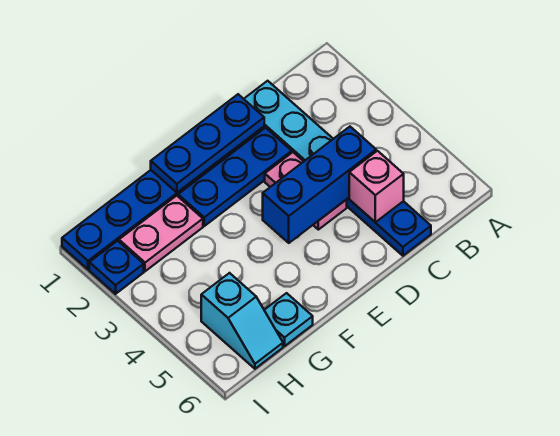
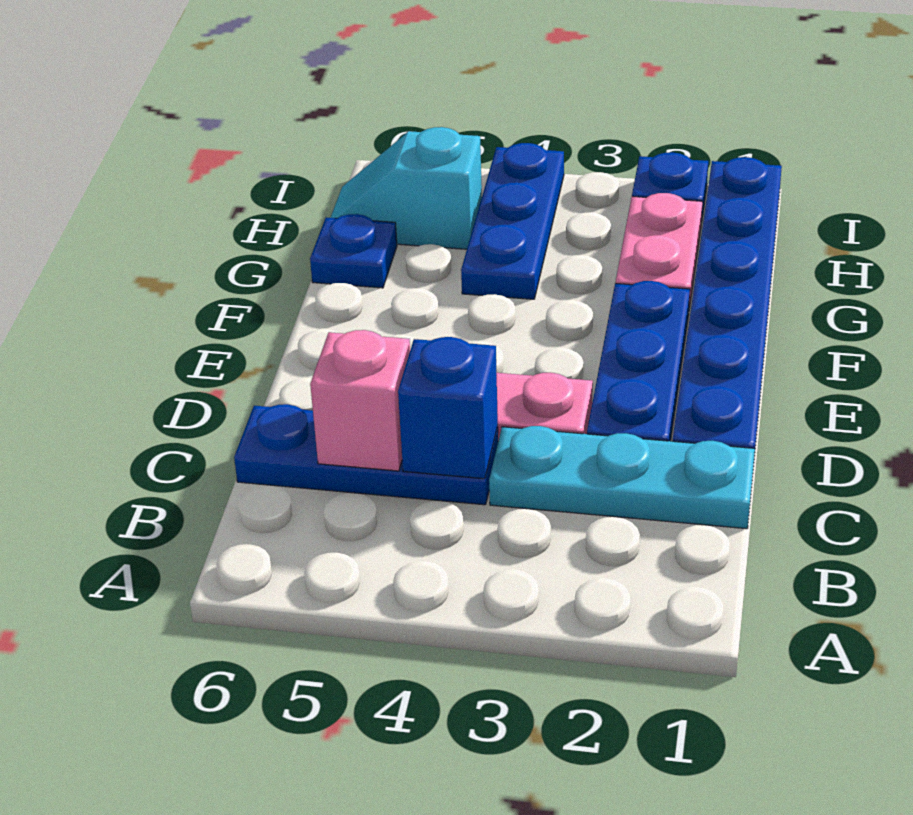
blue 1x3 brick [263,127,376,243] -> blue 1x1 brick [398,337,498,479]
blue 1x3 plate [151,94,264,193] -> blue 1x3 plate moved to [461,143,564,299]
cyan 1x1 plate [264,293,313,346] -> blue 1x1 plate [310,214,397,288]

